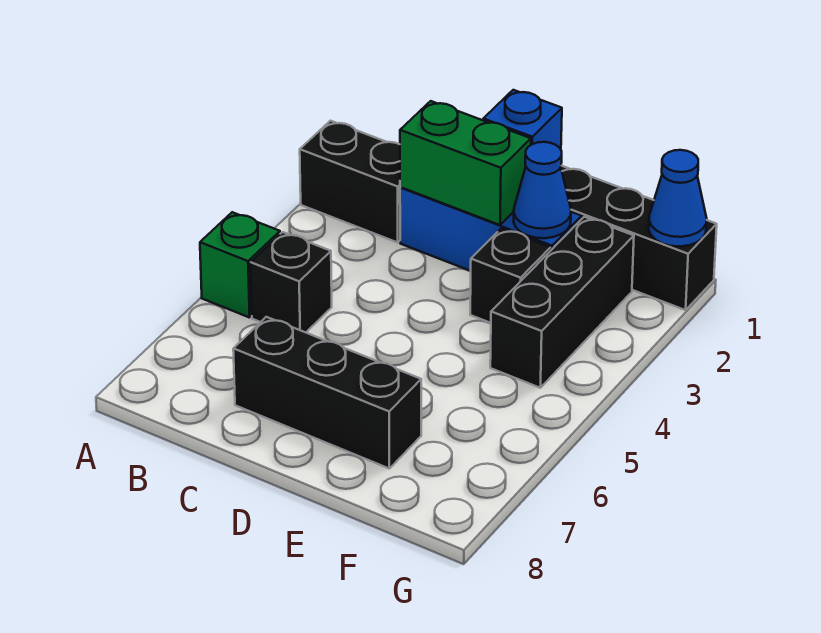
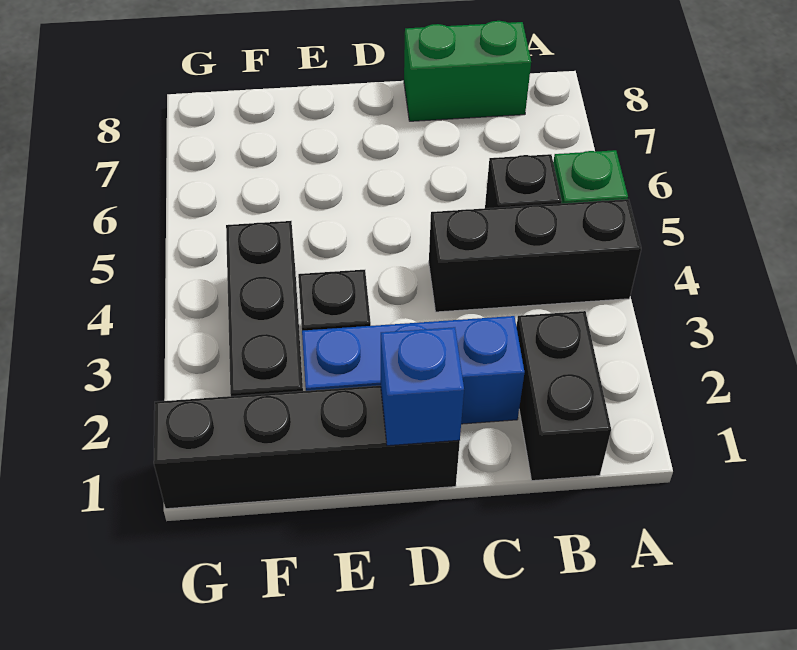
black 1x2 brick [300,121,400,242] -> black 1x2 brick turned to [516,311,611,481]
green 1x2 brick [400,101,531,225] -> green 1x2 brick moved to [404,21,531,121]
black 1x3 brick [233,317,421,468] -> black 1x3 brick moved to [429,199,641,312]
blue 1x1 cone [514,142,571,238] -> none
blue 1x1 cone [649,150,707,247] -> none

